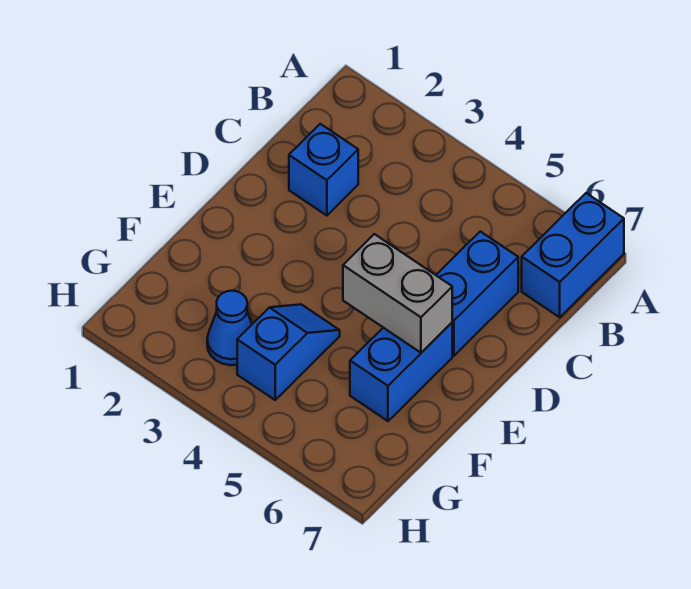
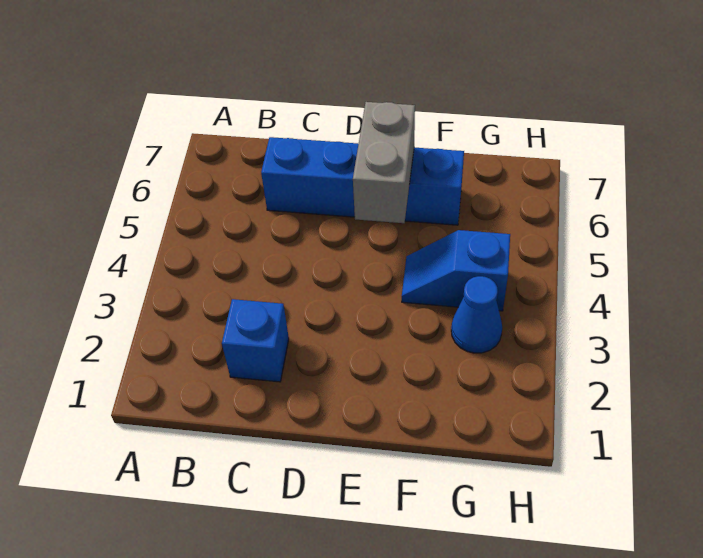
blue 1x2 brick [522,193,624,317] -> none

